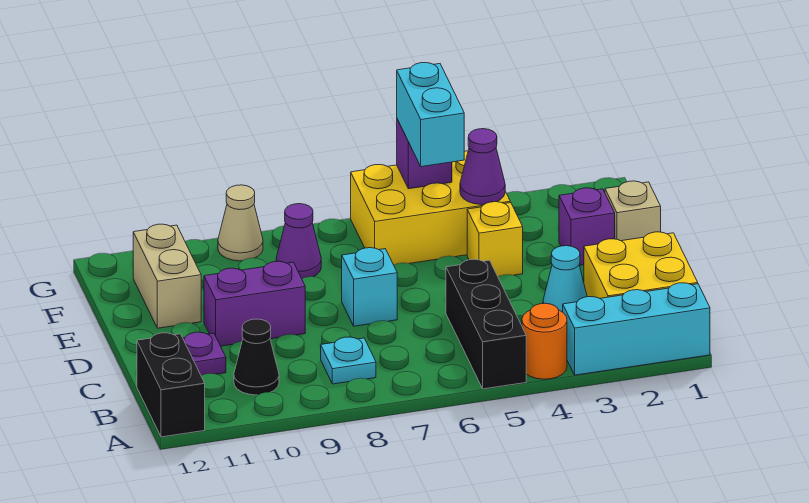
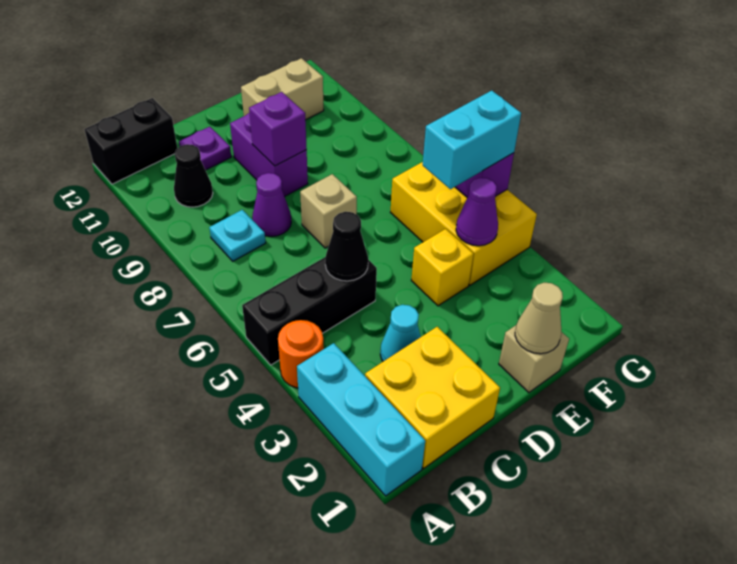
none -> black 1x1 cone [325,212,368,281]
cyan 1x1 brick [342,248,397,326] -> tan 1x1 brick [300,174,357,248]
purple 1x1 brick [559,188,615,265] -> purple 1x1 brick moved to [249,92,307,166]
purple 1x1 cone [276,204,321,278] -> purple 1x1 cone moved to [252,173,291,237]
tan 1x1 cone [218,185,263,261] -> tan 1x1 cone moved to [515,283,563,354]

